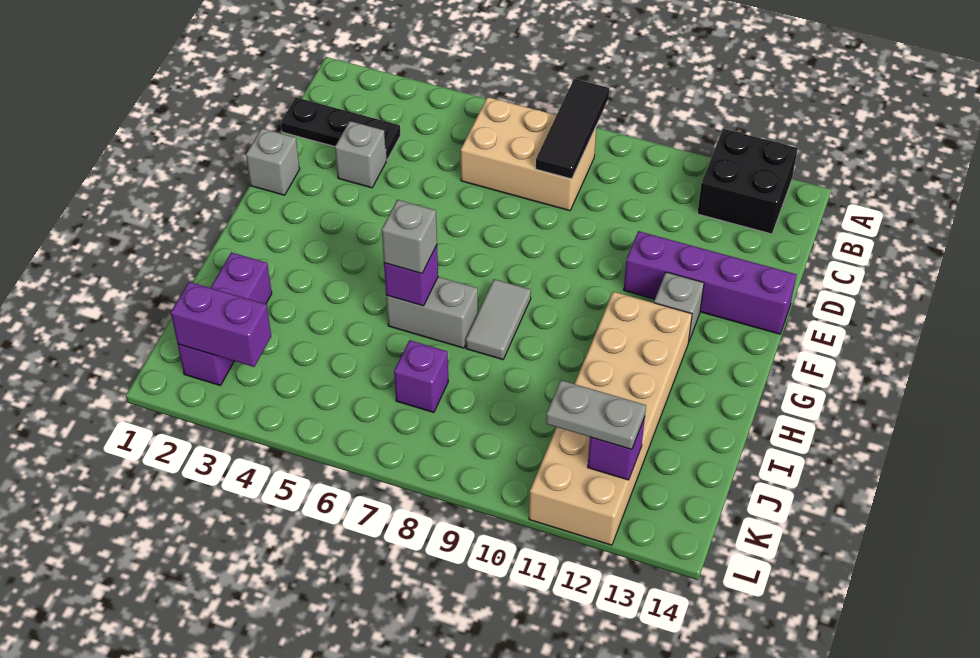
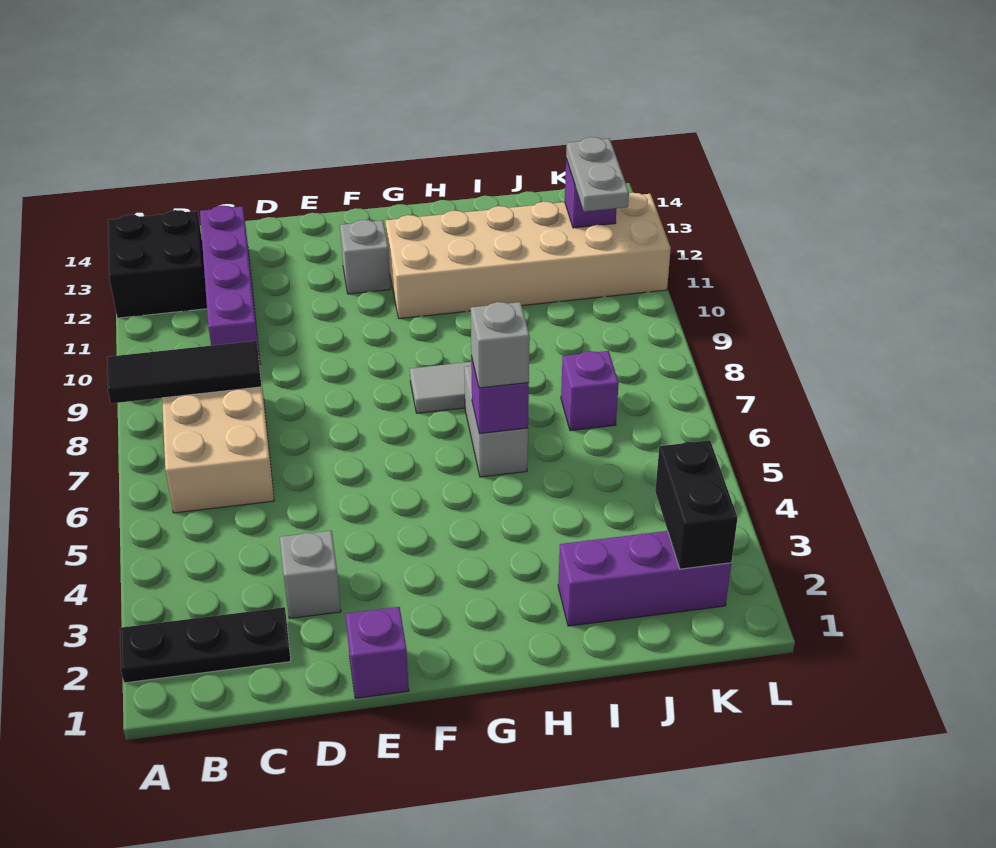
black 1x3 plate [281,97,401,161] -> black 1x3 plate turned to [120,607,291,683]
grey 1x1 brick [246,128,300,195] -> purple 1x1 brick [346,607,409,698]
purple 1x4 brick [624,231,796,334] -> purple 1x4 brick moved to [200,206,260,365]
purple 1x2 brick [171,282,271,367] -> black 1x2 brick [655,440,737,569]

